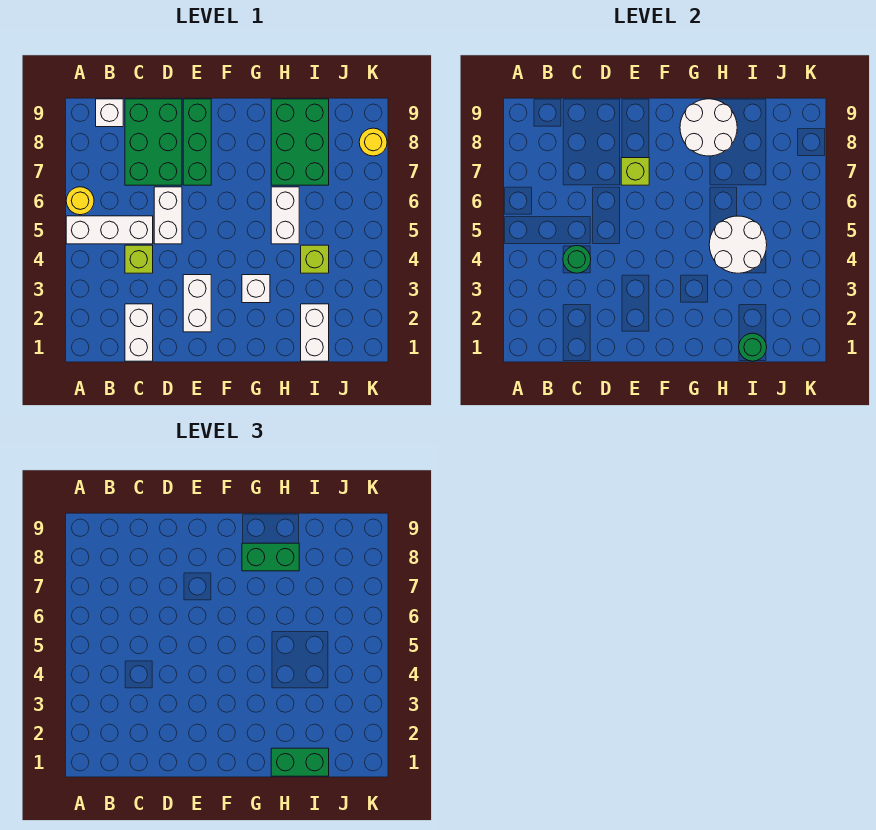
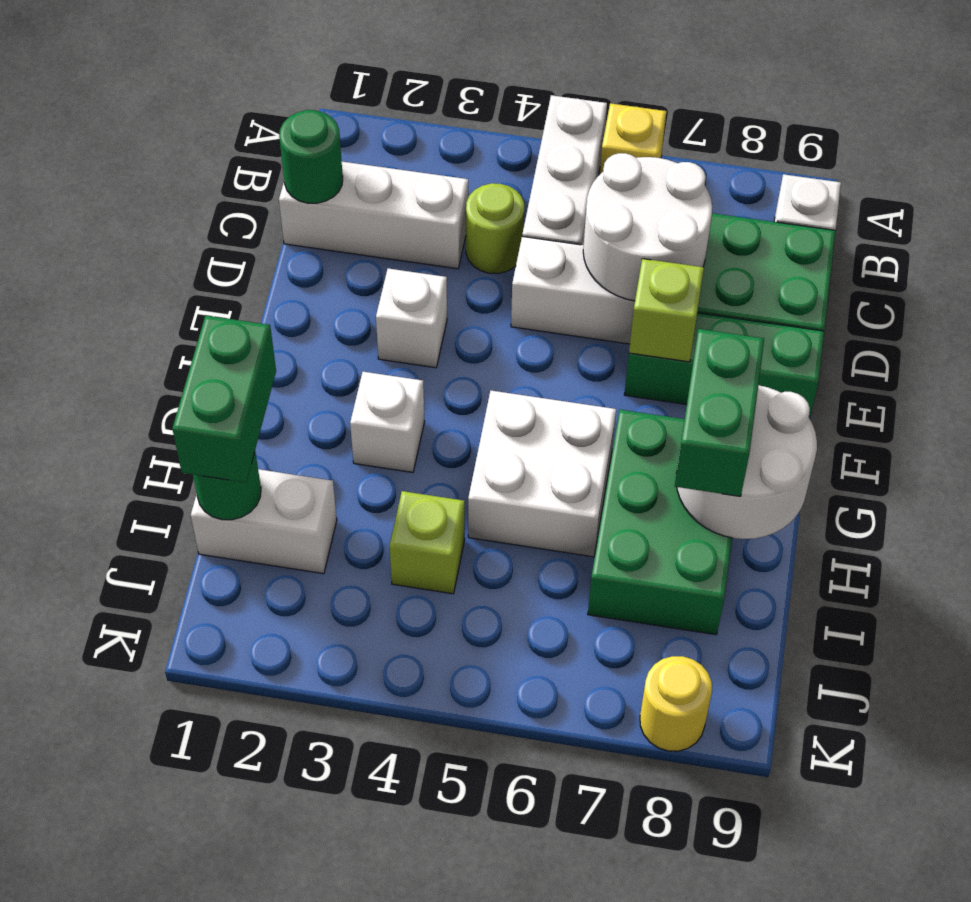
yellow 1x1 round brick [66,187,94,215] -> yellow 1x1 brick [600,103,666,174]
white 1x2 brick [125,304,153,361] -> white 1x3 brick [279,162,468,269]
lime 1x1 brick [125,245,153,273] -> lime 1x1 round brick [466,183,524,274]
green 1x1 round brick [563,246,591,273] -> green 1x1 round brick moved to [279,110,343,203]
white 1x2 brick [183,275,211,332] -> white 1x1 brick [376,269,447,368]
white 2x2 round brick [709,216,767,273] -> white 2x2 round brick moved to [583,153,712,301]
white 1x2 brick [271,187,299,244] -> white 2x2 brick [468,391,616,557]
green 2x3 brick [271,99,329,185] -> green 2x3 brick turned to [588,410,732,635]

